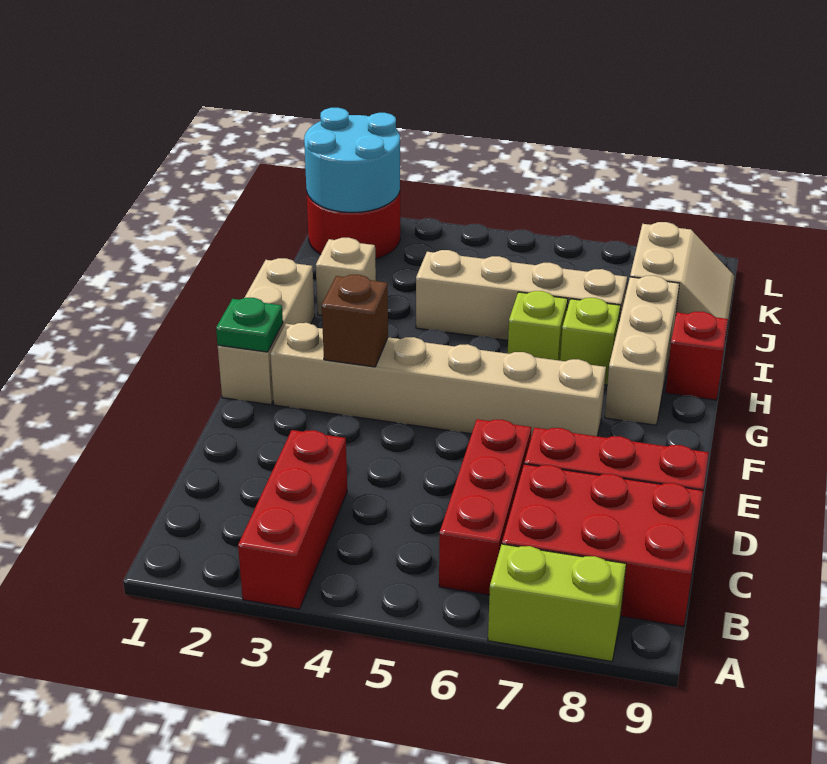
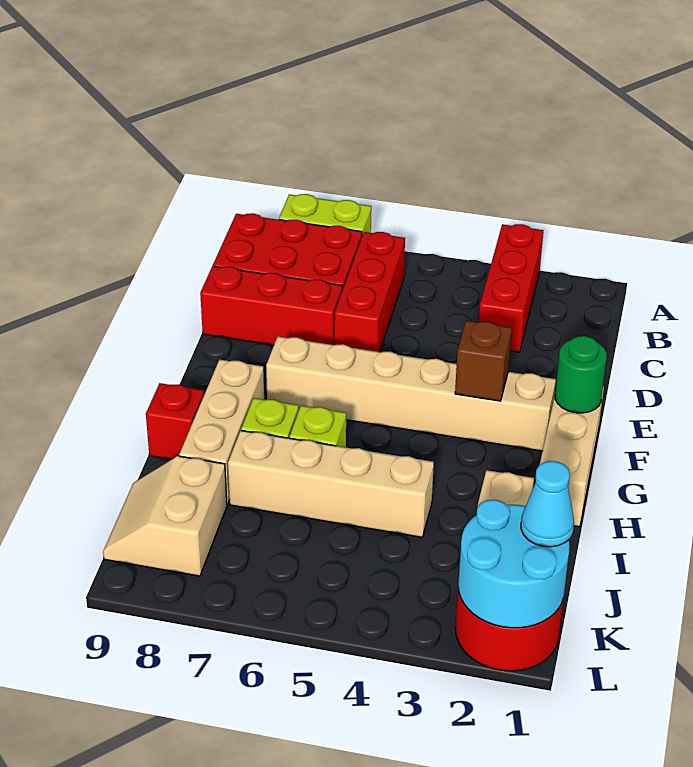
green 1x1 plate [216,298,283,352] -> green 1x1 round brick [555,336,607,413]
none -> cyan 1x1 cone [521,461,574,547]

